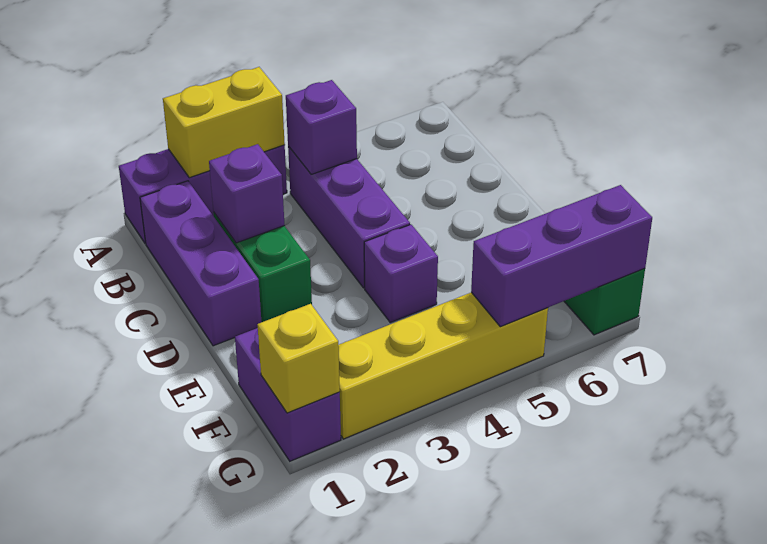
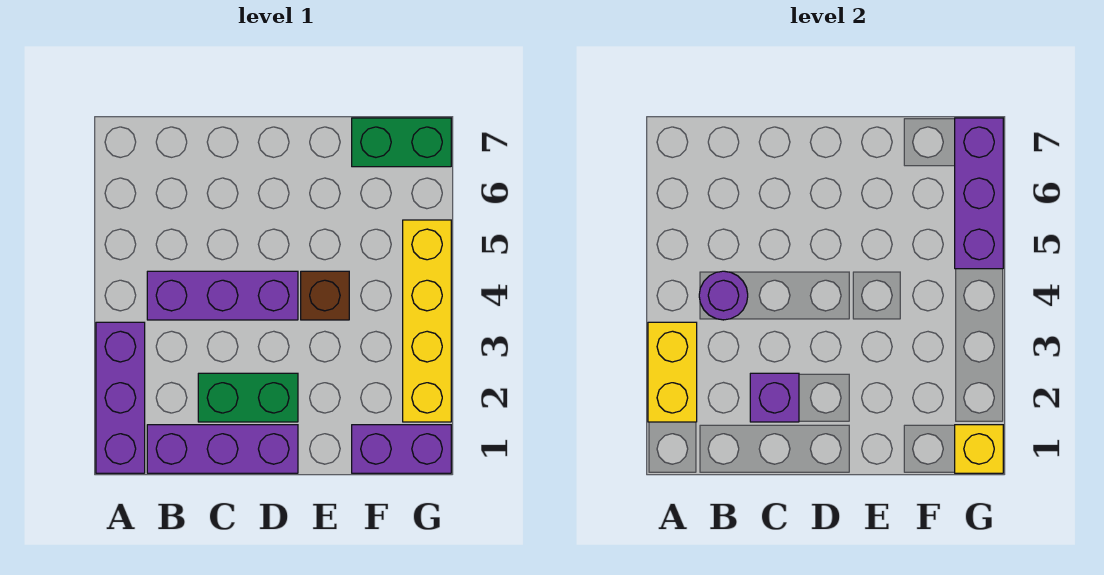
purple 1x1 brick [286,80,357,174] -> purple 1x1 round brick [699,271,748,320]
purple 1x1 brick [364,225,438,322] -> brown 1x1 brick [301,271,349,320]

